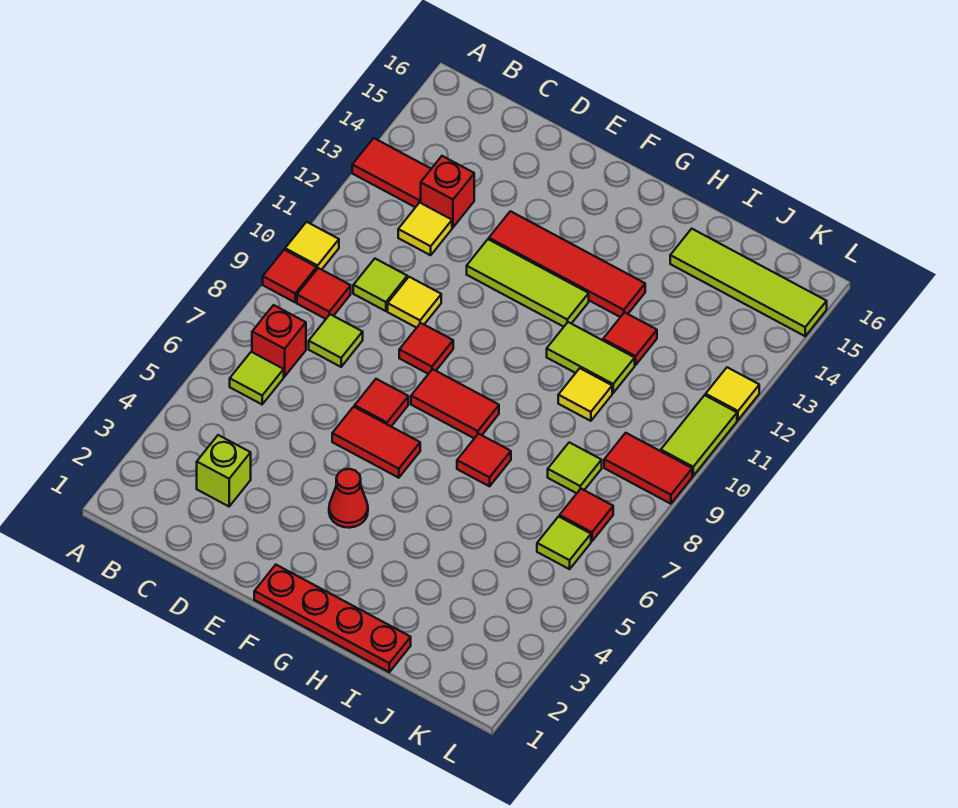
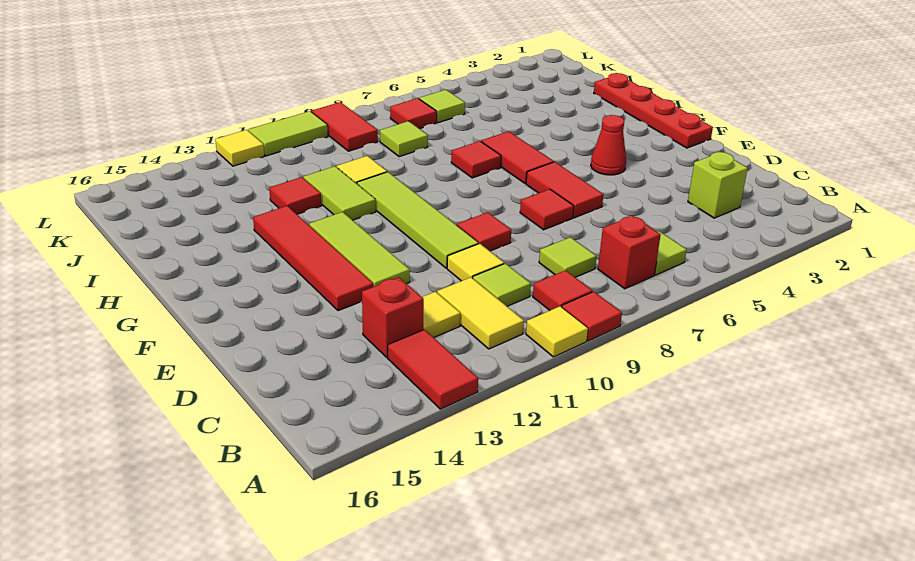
none -> yellow 1x2 tile [437,277,524,349]
red 1x2 tile [411,369,499,438] -> red 1x2 tile moved to [481,131,554,184]
lime 1x4 tile [670,229,827,336] -> lime 1x4 tile moved to [357,172,479,268]

